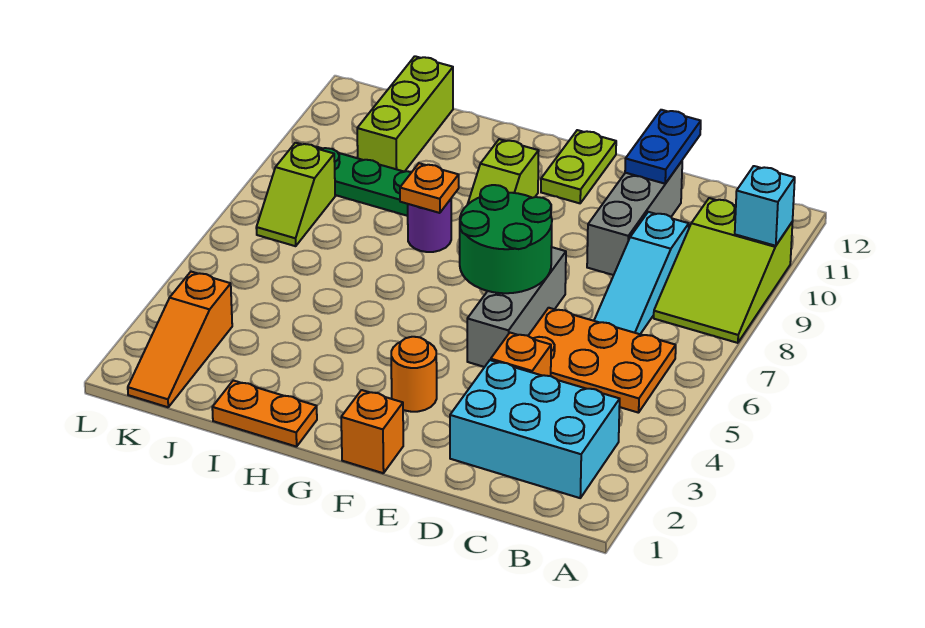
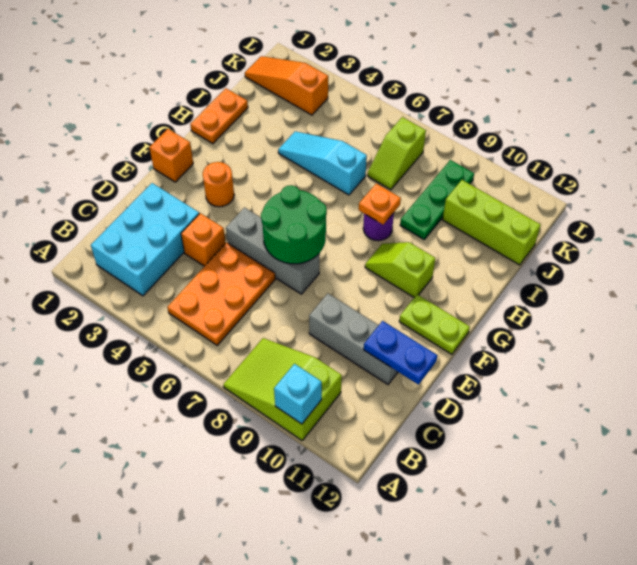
cyan 1x3 slope [594,212,689,334] -> cyan 1x3 slope moved to [278,131,367,195]
lime 1x2 slope [256,143,335,246] -> lime 1x2 slope turned to [368,117,426,190]

